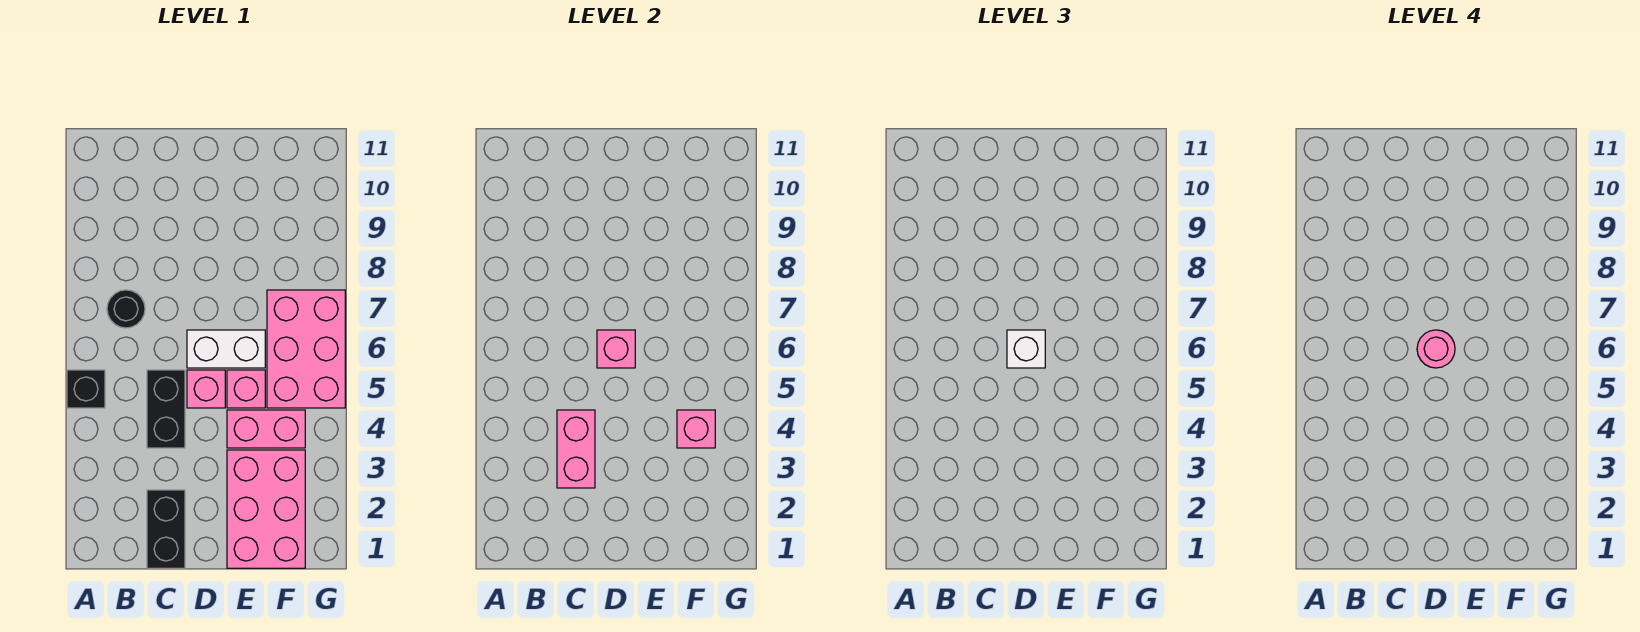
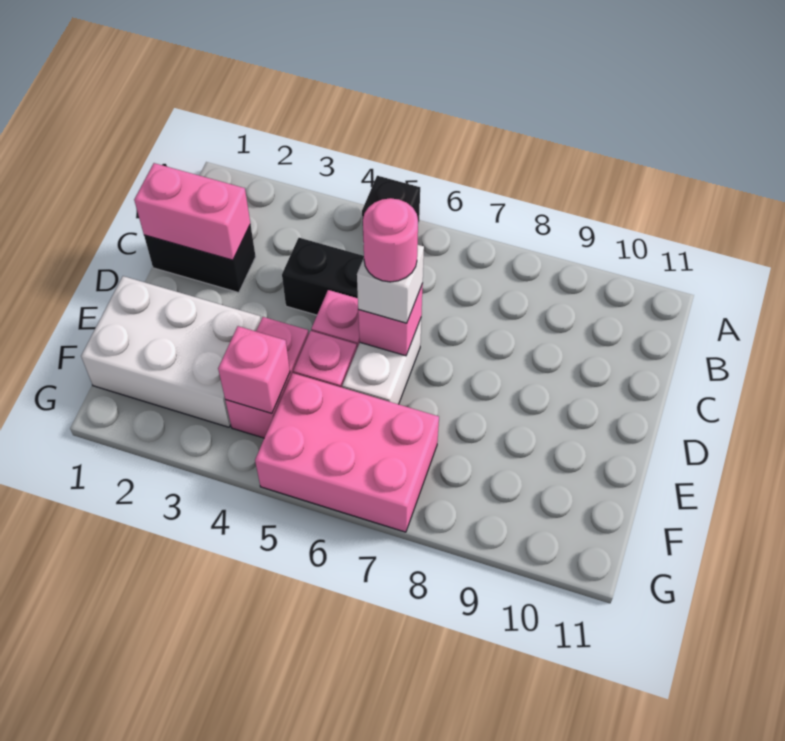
black 1x1 round brick [107,290,145,328] -> none
pink 1x2 brick [557,410,595,488] -> pink 1x2 brick moved to [134,163,250,260]
pink 2x3 brick [227,450,305,568] -> white 2x3 brick [81,276,261,427]

